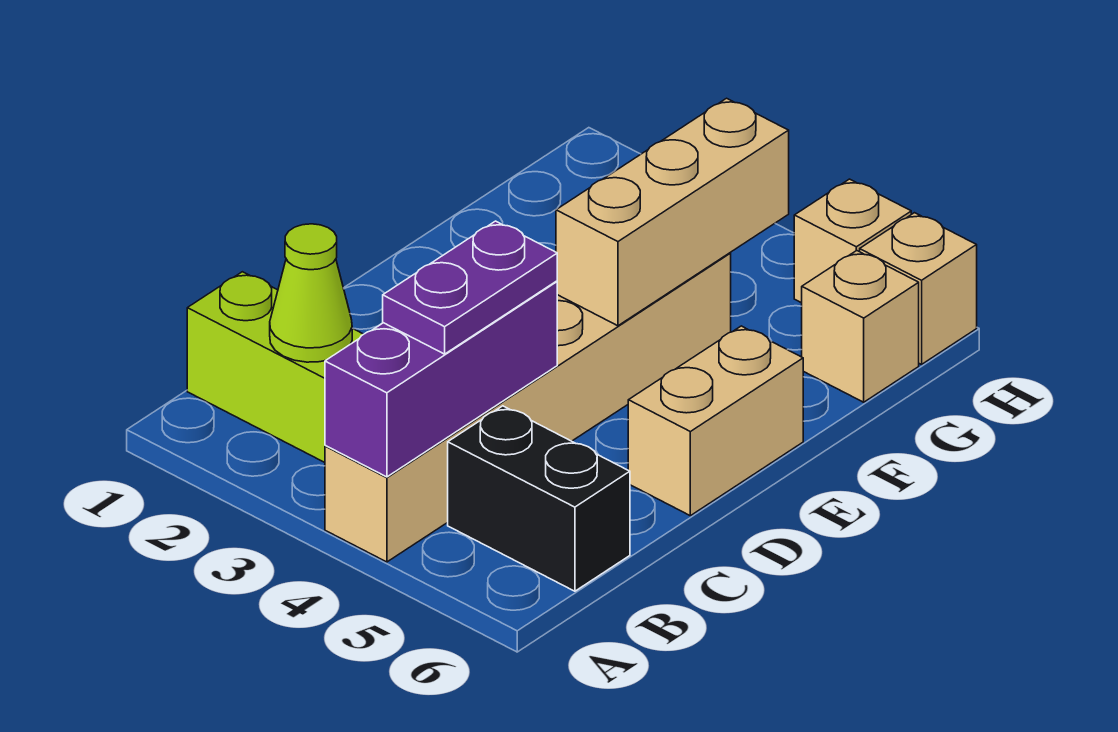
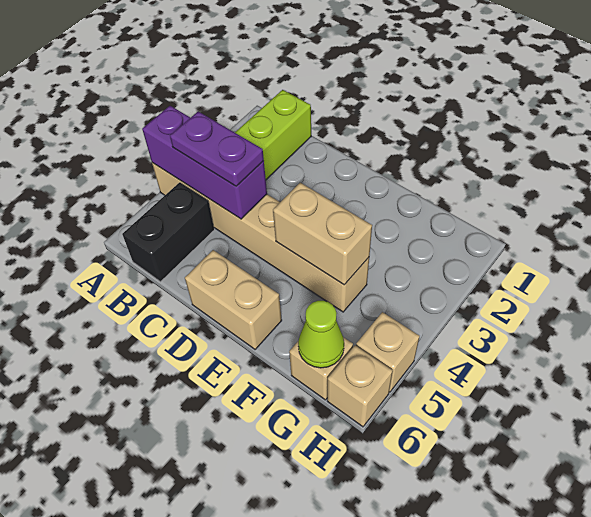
lime 1x1 cone [270,224,352,362] -> lime 1x1 cone moved to [298,301,344,368]
tan 1x3 brick [556,98,789,326] -> tan 1x2 brick [273,183,372,285]

